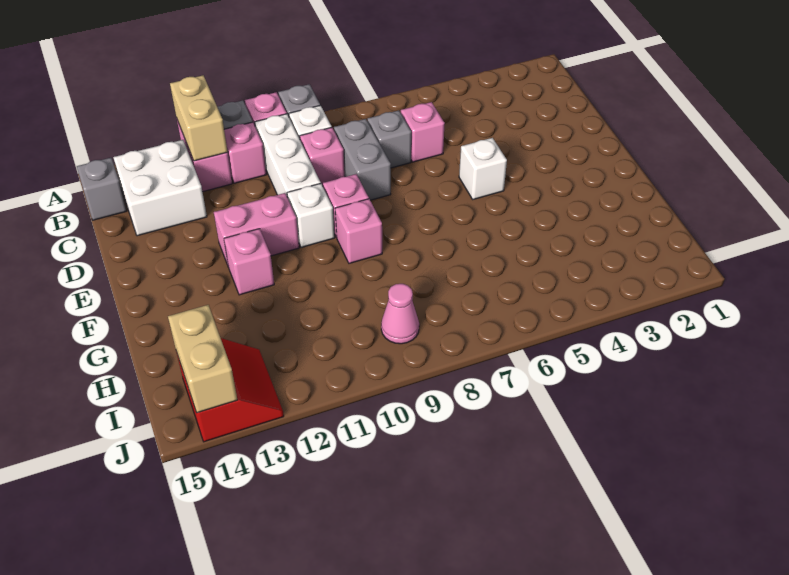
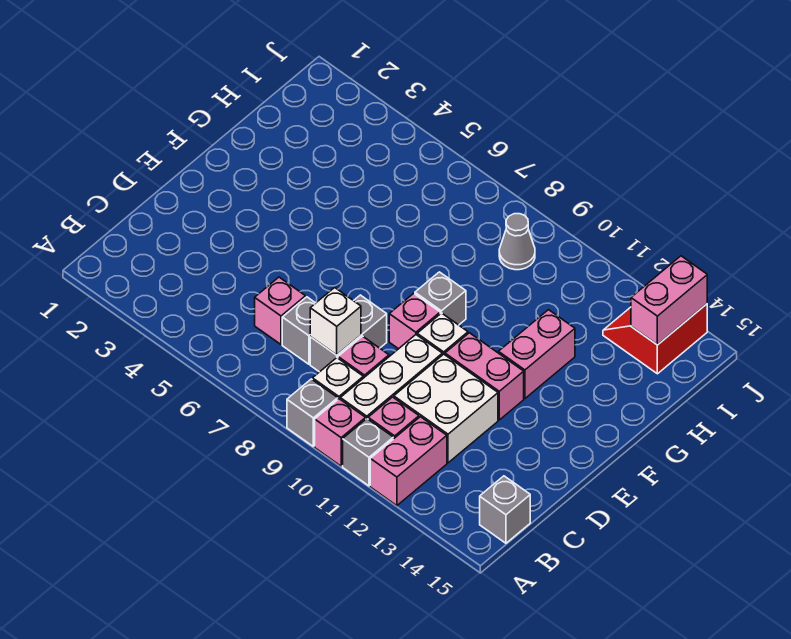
tan 1x2 brick [170,75,227,161] -> none
white 2x2 brick [113,140,207,236] -> white 2x2 brick moved to [394,354,498,463]
white 1x1 brick [459,138,507,199] -> white 1x1 brick moved to [310,288,361,355]
pink 1x1 brick [335,199,382,263] -> grey 1x1 brick [415,272,466,325]
pink 1x1 brick [224,229,274,295] -> pink 1x2 brick [498,310,575,398]
pink 1x1 cone [381,284,419,344] -> grey 1x1 cone [499,214,535,270]
tan 1x2 brick [168,305,237,413] -> pink 1x2 brick [631,256,707,345]

